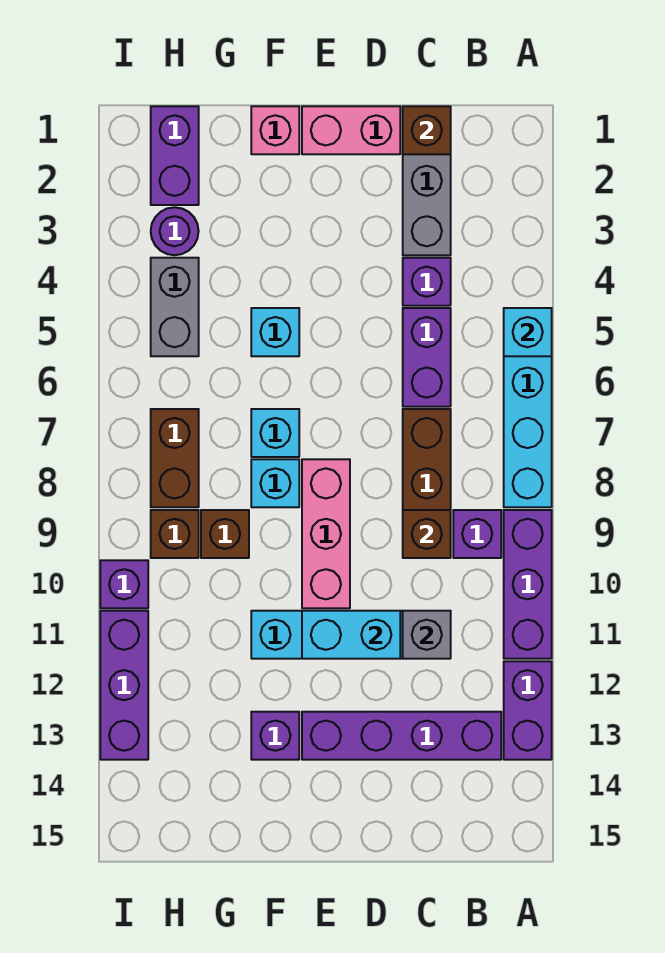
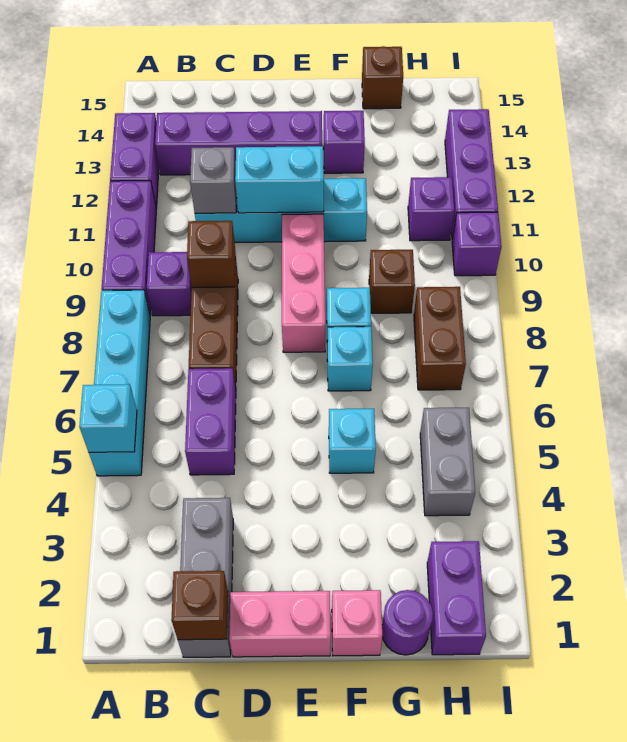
purple 1x1 brick [403,258,451,306] -> purple 1x1 brick moved to [408,177,454,241]
purple 1x1 round brick [151,207,199,255] -> purple 1x1 round brick moved to [382,590,433,655]
brown 1x1 brick [151,510,199,558] -> brown 1x1 brick moved to [362,46,403,109]

